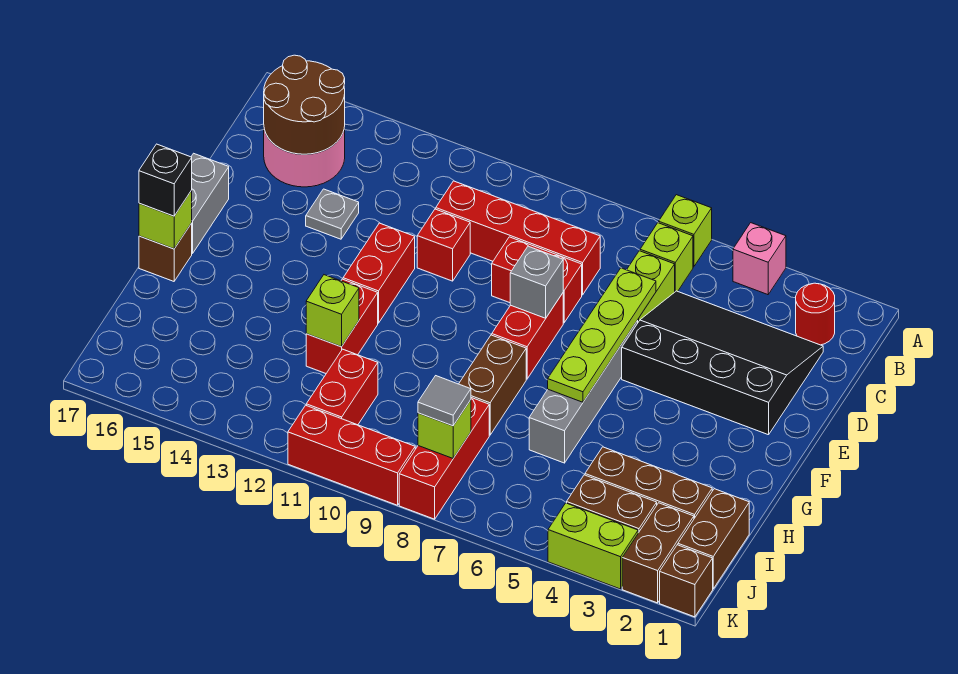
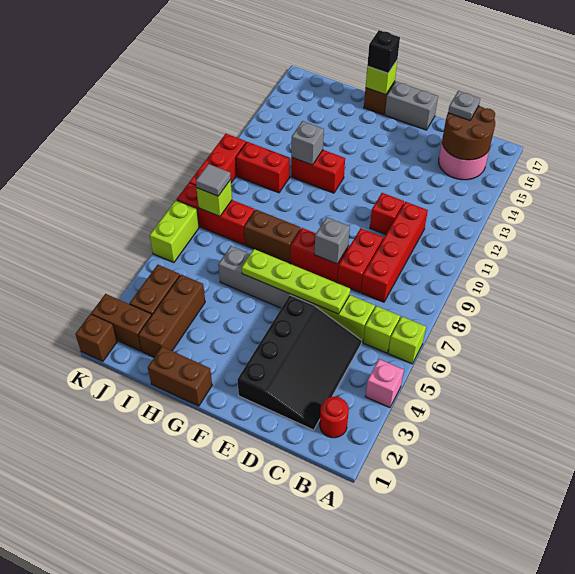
grey 1x1 plate [306,189,359,239] -> grey 1x1 plate moved to [448,91,480,120]
red 1x2 brick [343,223,415,323] -> none
lime 1x1 brick [306,275,359,347] -> grey 1x1 brick [291,121,324,165]
brown 1x2 brick [678,489,749,589] -> brown 1x2 brick moved to [148,347,212,406]
lime 1x2 brick [548,503,638,589] -> lime 1x2 brick moved to [150,200,199,263]

